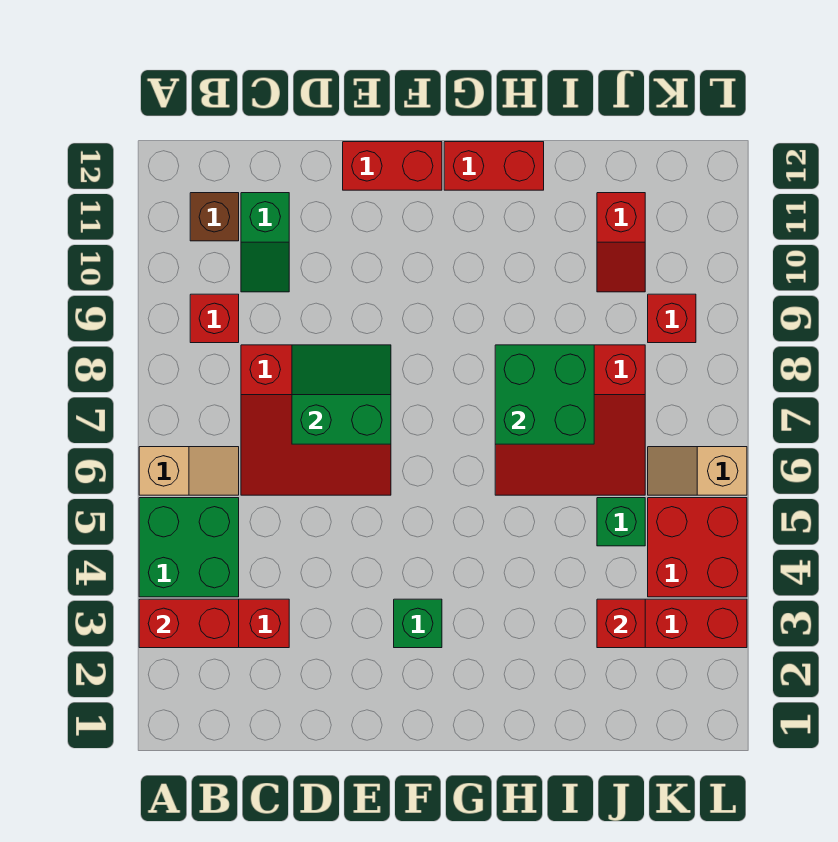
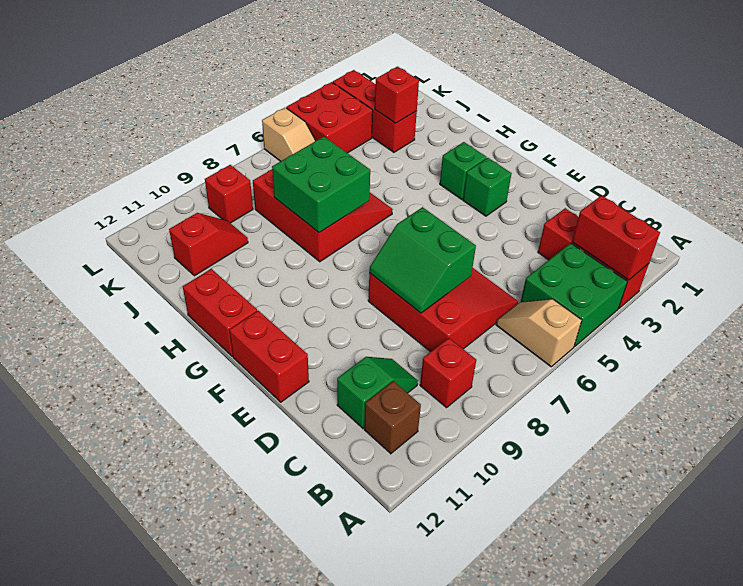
green 1x1 brick [597,498,645,546] -> green 1x1 brick moved to [440,142,487,199]

